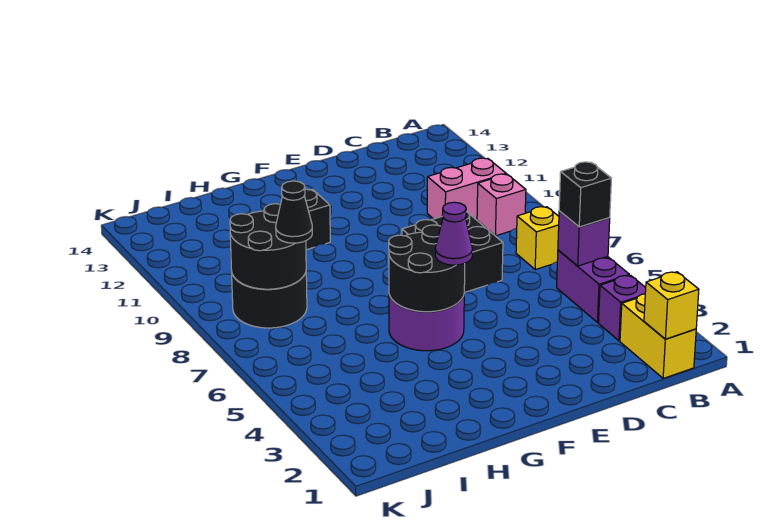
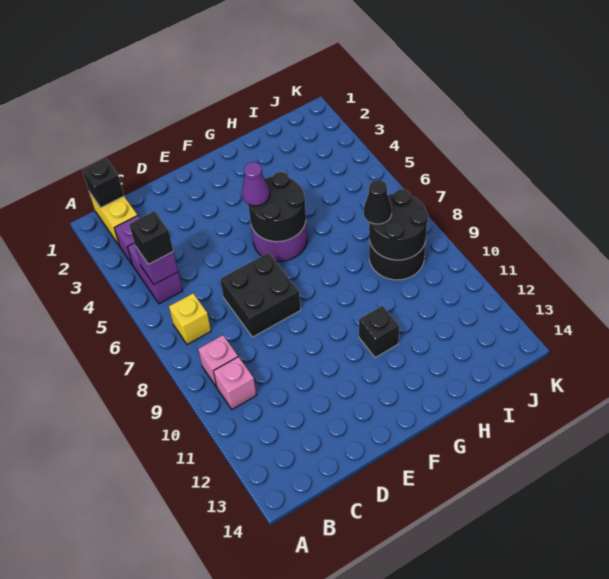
yellow 1x1 brick [644,272,699,339] -> black 1x1 brick [82,158,124,208]
pink 1x2 brick [427,158,506,219] -> pink 1x1 brick [214,357,256,409]

